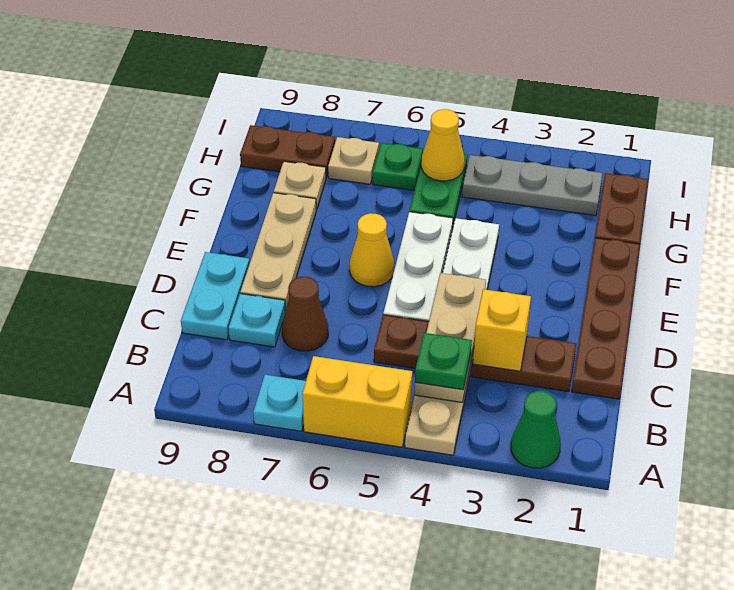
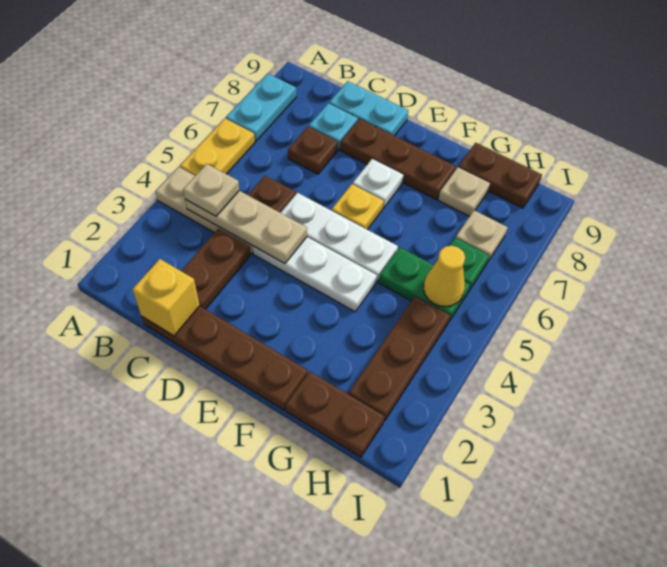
green 1x1 cone [511,391,561,468] -> none
yellow 1x2 brick [302,356,412,447] -> yellow 1x2 plate [180,118,255,176]
cyan 1x1 plate [253,375,306,431] -> cyan 1x2 plate [226,74,296,142]
green 1x1 plate [415,333,472,390] -> tan 1x1 plate [183,164,239,216]
yellow 1x1 brick [473,289,531,371] -> yellow 1x1 brick moved to [133,259,200,336]
brown 1x1 cone [282,277,328,351] -> brown 1x1 plate [288,127,338,174]
tan 1x3 plate [240,193,316,311] -> brown 1x3 plate [340,119,456,200]
yellow 1x1 cone [350,213,394,287] -> yellow 1x1 plate [332,184,384,230]
none -> white 1x1 plate [353,159,403,208]
grey 1x3 plate [462,155,603,216] -> brown 1x3 plate [349,296,450,421]
brown 1x2 plate [240,125,335,178] -> brown 1x2 plate turned to [458,143,542,208]

